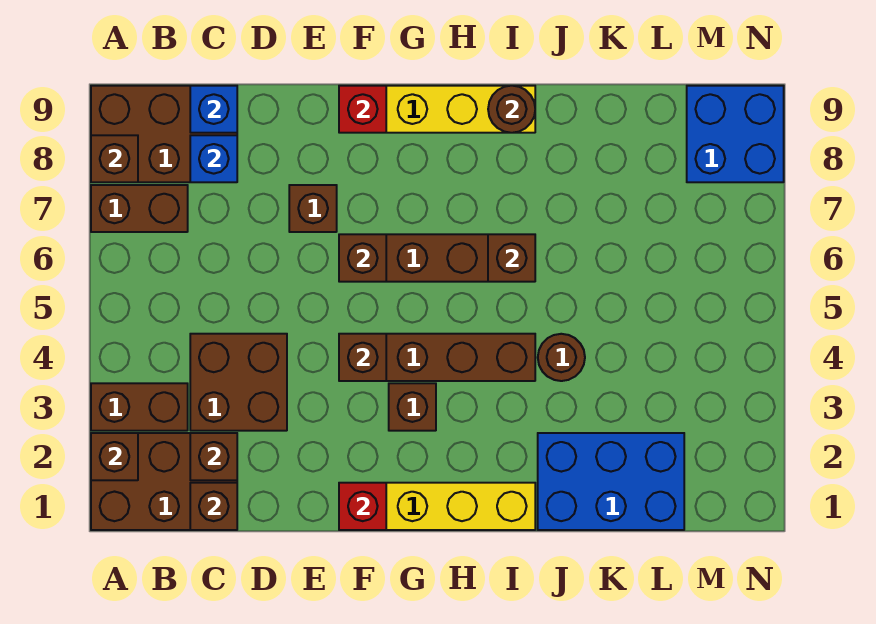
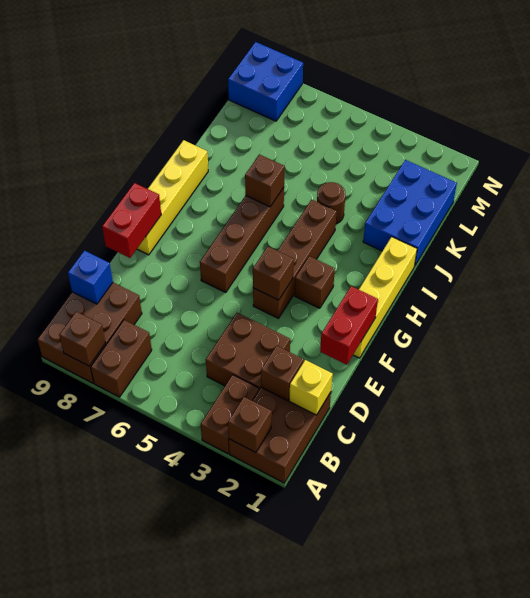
brown 1x1 brick [190,483,237,530] -> yellow 1x1 brick [289,360,333,415]
blue 1x1 brick [190,135,237,182] -> none
brown 1x1 brick [289,185,337,232] -> none
red 1x1 brick [339,483,386,530] -> red 1x2 brick [320,286,378,365]
brown 1x1 brick [339,234,386,282] -> none
red 1x1 brick [339,86,386,133] -> red 1x2 brick [102,183,161,258]
brown 1x1 round brick [488,86,535,133] -> none

